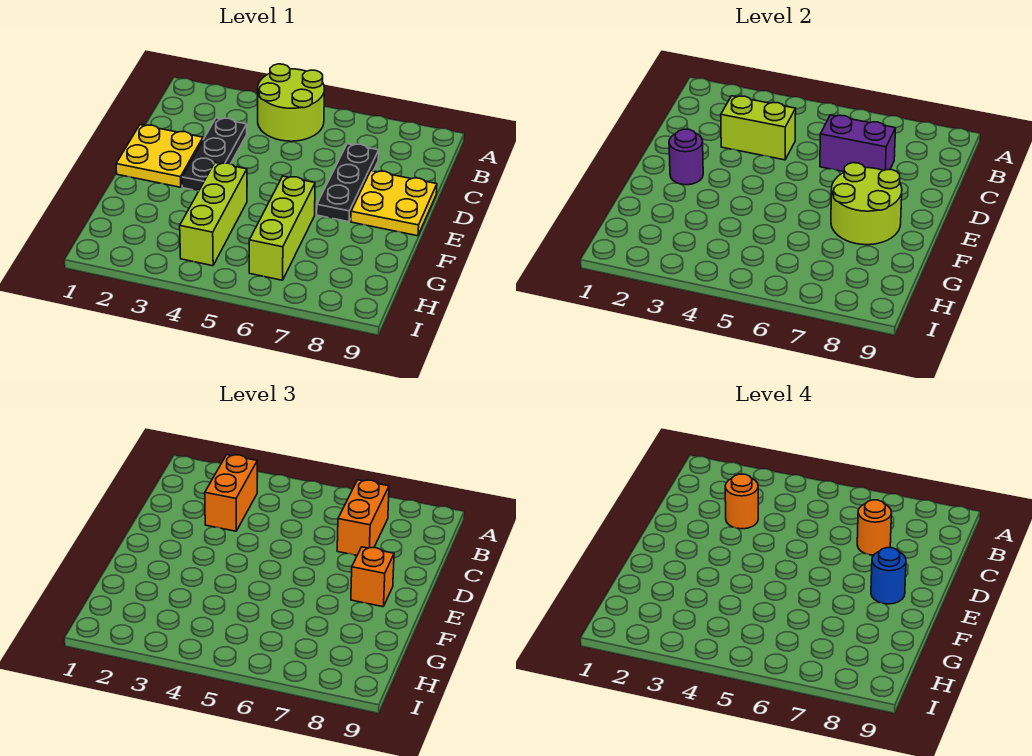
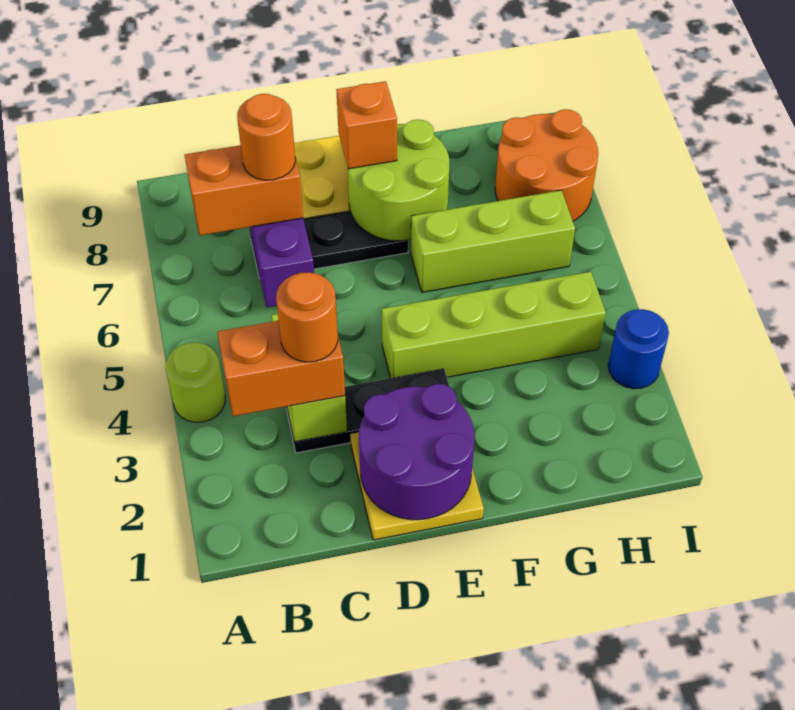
lime 2x2 round brick [258,64,325,141] -> lime 1x1 round brick [166,343,225,422]
purple 1x1 round brick [669,129,703,185] -> purple 2x2 round brick [359,384,474,520]
blue 1x1 round brick [871,548,906,604] -> blue 1x1 round brick moved to [608,309,669,389]
lime 1x3 brick [180,163,247,266] -> lime 1x4 brick [382,272,606,378]
none -> orange 2x2 round brick [495,109,598,221]

